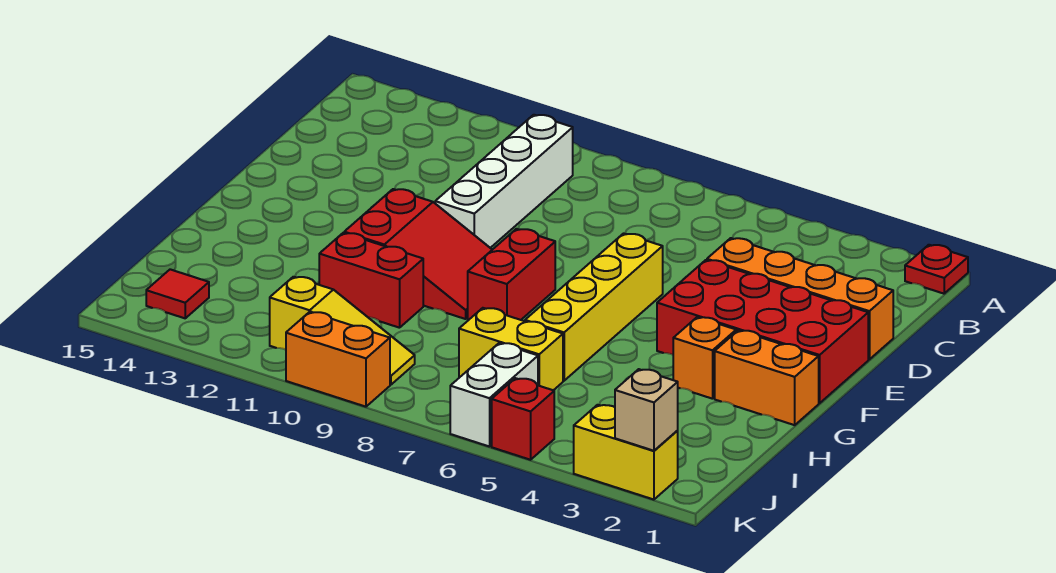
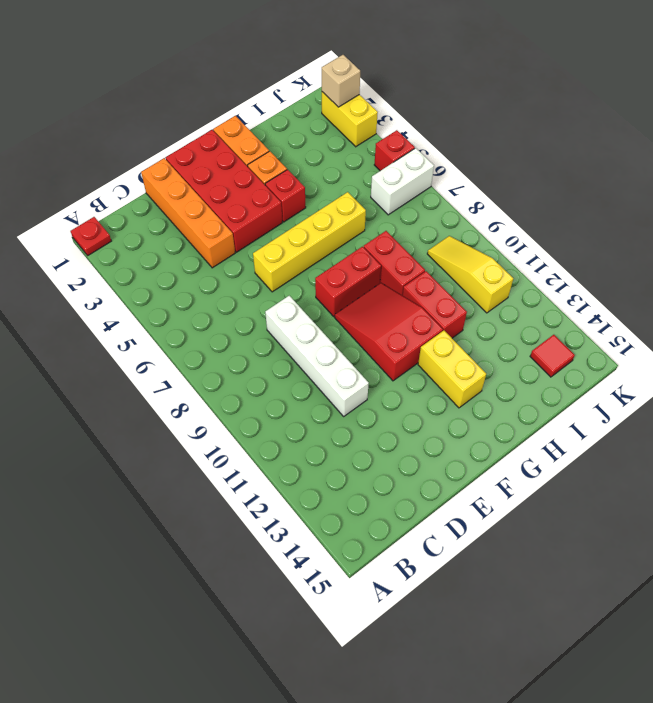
white 1x4 brick [435,115,573,248] -> white 1x4 brick turned to [265,296,369,416]
none -> red 1x1 brick [265,169,306,222]
none -> red 1x2 brick [364,231,425,295]
yellow 1x2 brick [459,308,563,390] -> yellow 1x2 brick moved to [418,331,486,408]
orange 1x2 brick [286,312,390,407] -> none

